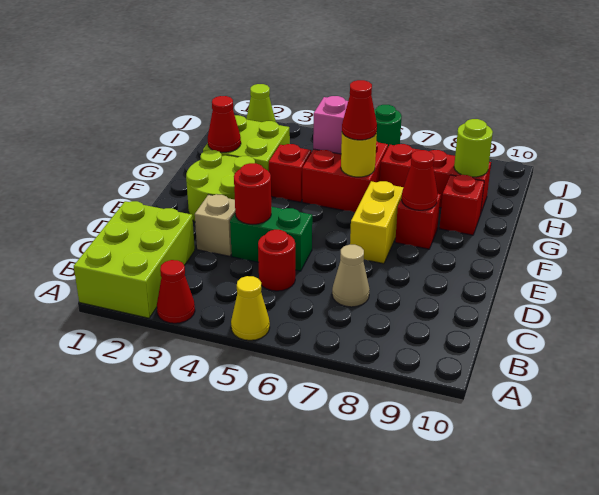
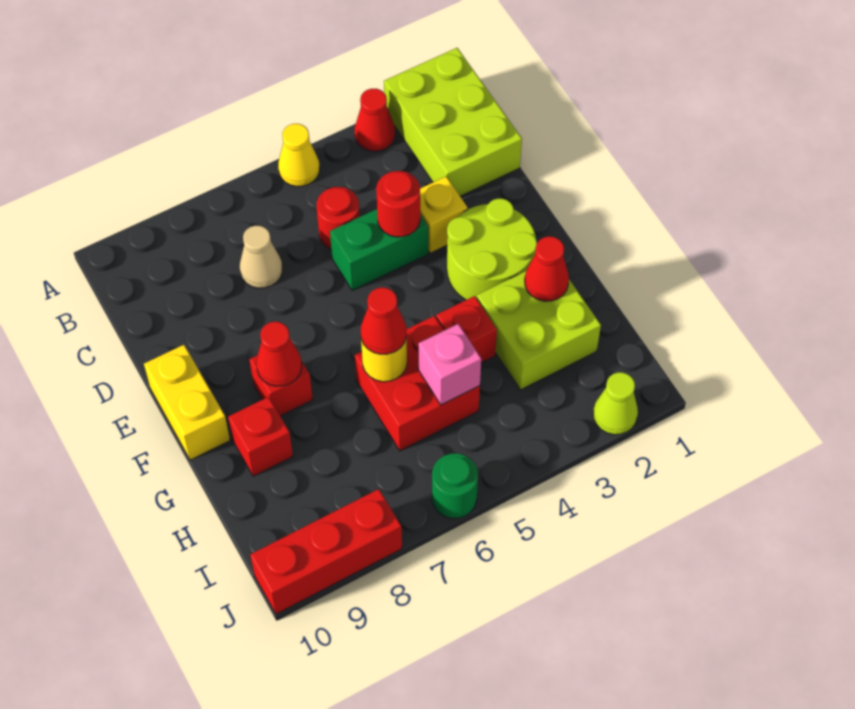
tan 1x1 brick [195,194,235,256] -> yellow 1x1 brick [420,177,467,253]
yellow 1x2 brick [350,181,403,264] -> yellow 1x2 brick moved to [144,345,230,460]
red 1x3 brick [380,144,491,215] -> red 1x3 brick moved to [250,489,402,614]
lime 1x1 round brick [454,119,493,177] -> none

